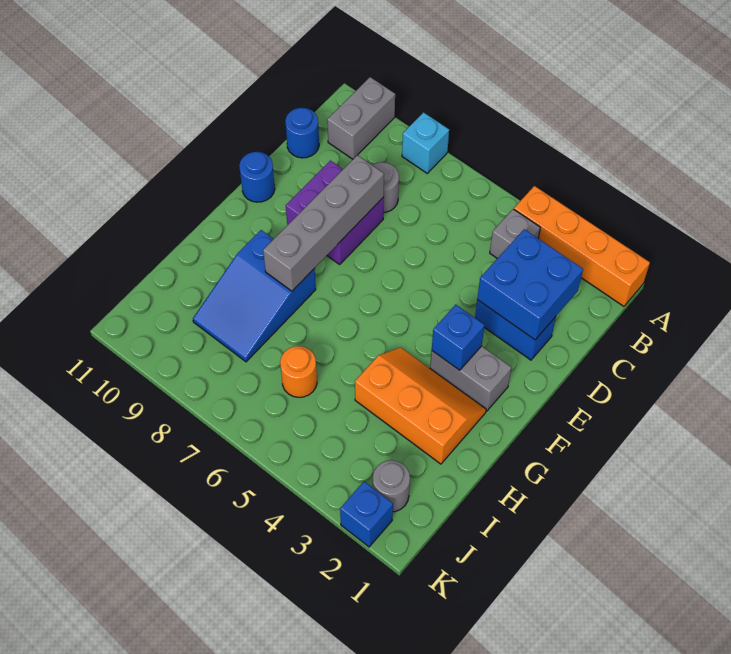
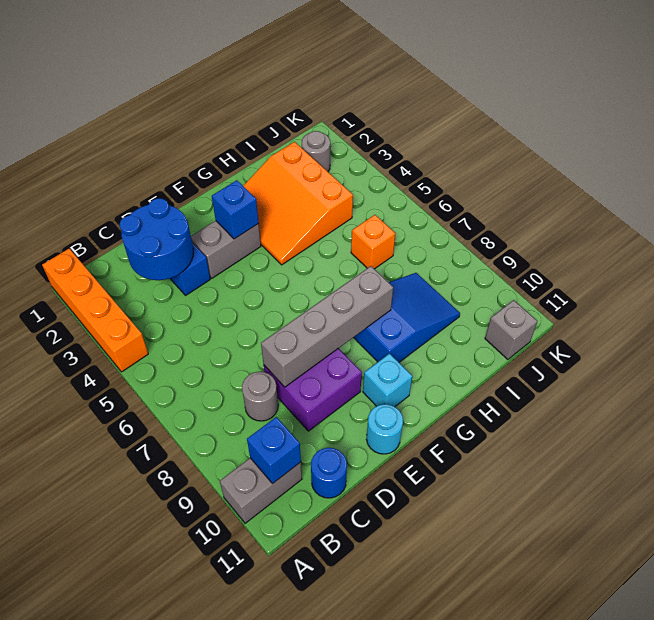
cyan 1x1 brick [402,112,449,173] -> cyan 1x1 brick moved to [363,353,412,407]
grey 1x1 brick [490,209,540,258] -> grey 1x1 brick moved to [485,300,537,359]
blue 2x2 brick [477,229,583,340] -> blue 2x2 round brick [119,198,193,280]
blue 1x1 round brick [239,152,275,202] -> cyan 1x1 round brick [367,404,403,454]
grey 1x2 brick [430,346,511,411] -> grey 1x2 brick turned to [191,221,261,278]
orange 2x3 slope [355,347,486,464] -> orange 3x3 slope [244,142,353,265]
orange 1x1 round brick [280,346,317,397] -> orange 1x1 brick [351,215,395,269]
blue 1x1 brick [340,482,393,547] -> blue 1x1 brick moved to [247,417,301,483]

